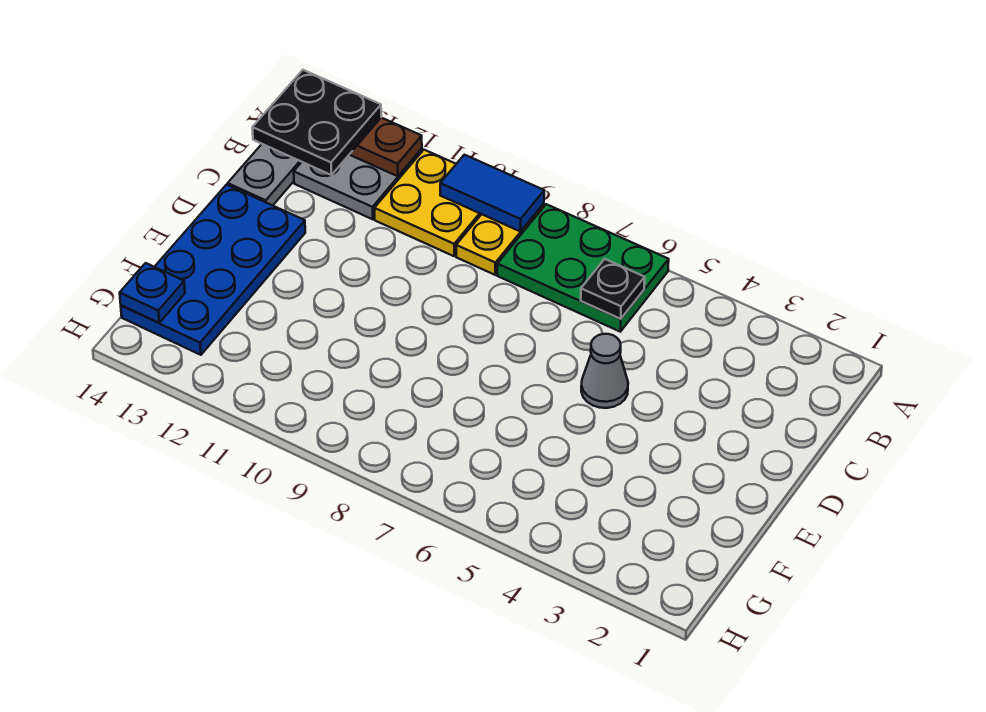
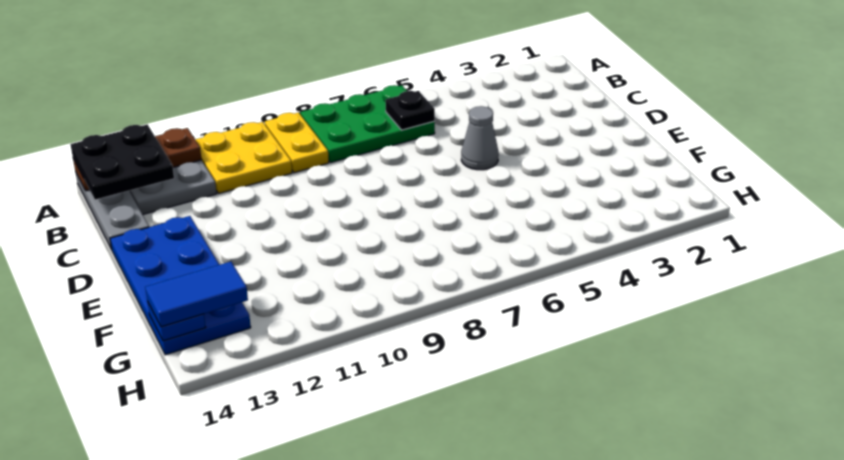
blue 1x2 tile [440,155,544,232] -> blue 1x2 tile moved to [145,262,248,327]

